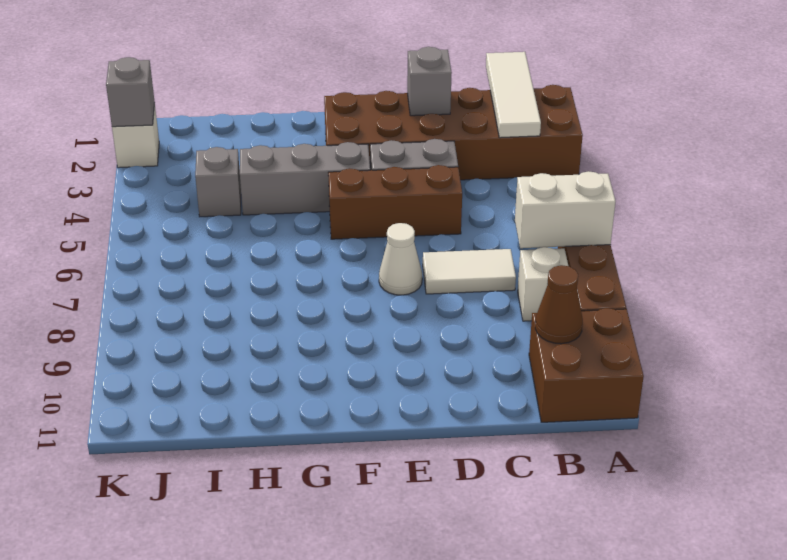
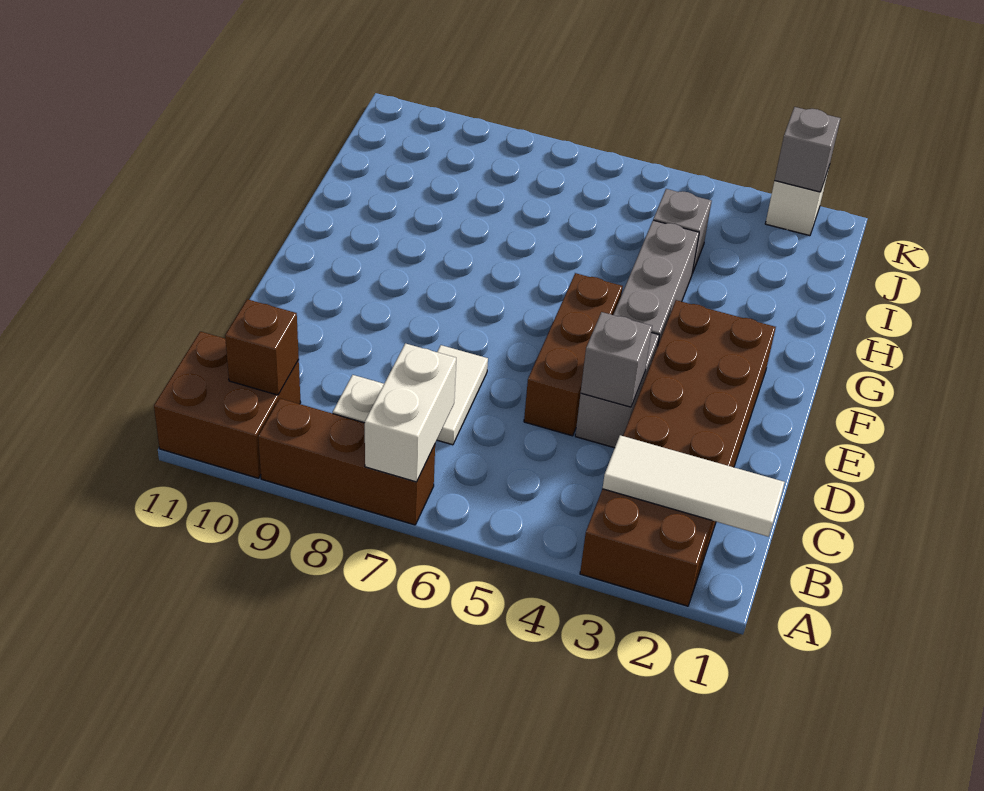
brown 1x1 cone [535,265,583,344] -> brown 1x1 brick [225,299,299,395]
grey 1x1 brick [407,47,452,116] -> grey 1x1 brick moved to [581,312,652,407]
white 1x1 cone [379,223,422,295] -> none

